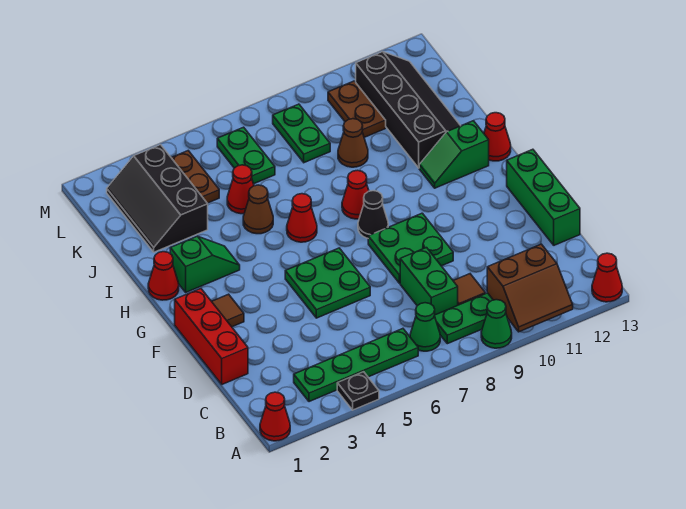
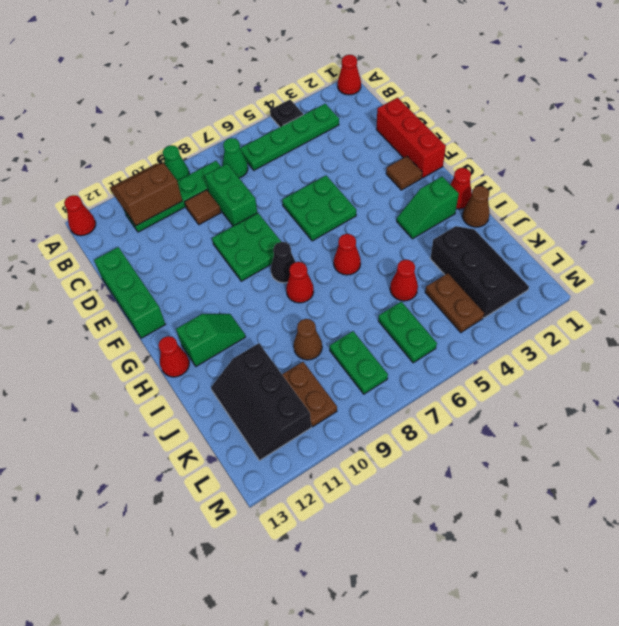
brown 1x1 cone [243,185,273,234] -> brown 1x1 cone moved to [462,186,490,227]
black 2x4 slope [356,52,461,168] -> black 2x3 slope [211,343,311,460]

